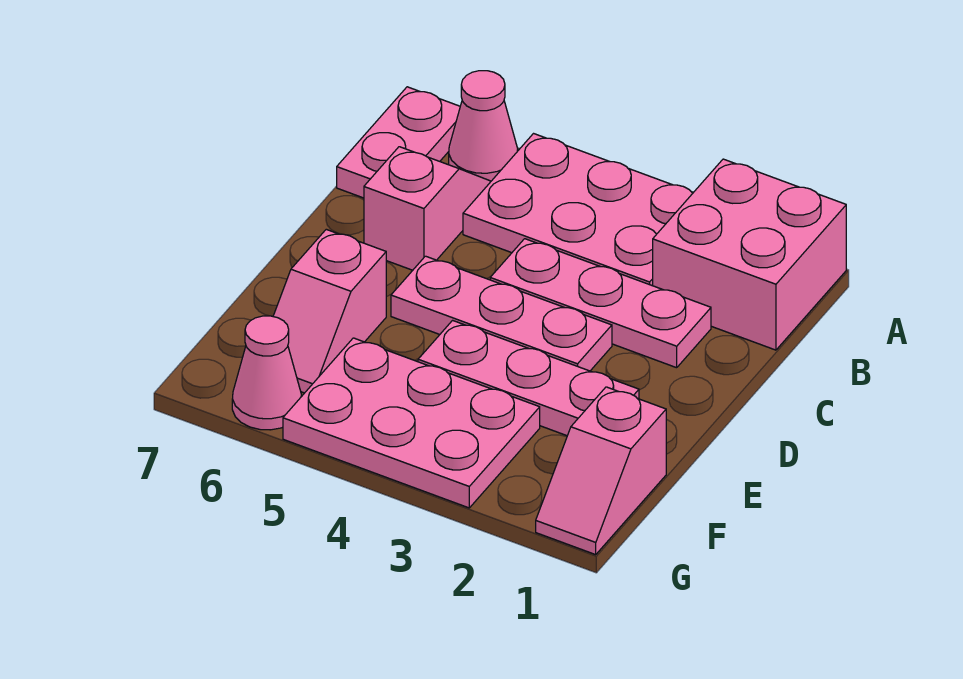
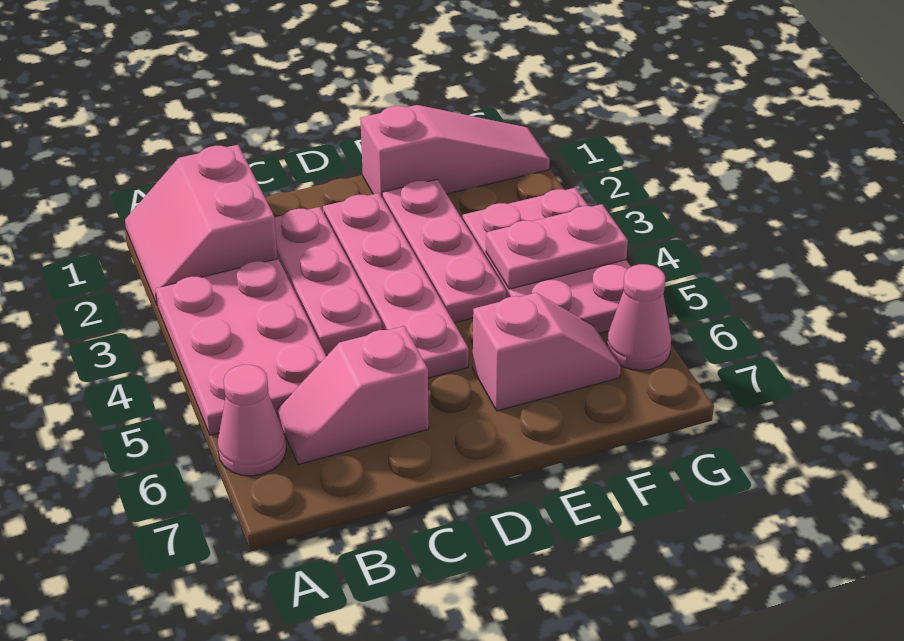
pink 2x2 brick [653,159,846,350] -> pink 2x2 slope [125,145,278,304]
pink 1x2 plate [337,87,460,198] -> pink 1x2 plate moved to [486,204,628,289]
pink 1x3 plate [391,256,612,371] -> pink 1x4 plate [323,193,469,378]
pink 1x2 slope [536,387,666,555] -> pink 1x3 slope [360,105,550,197]

